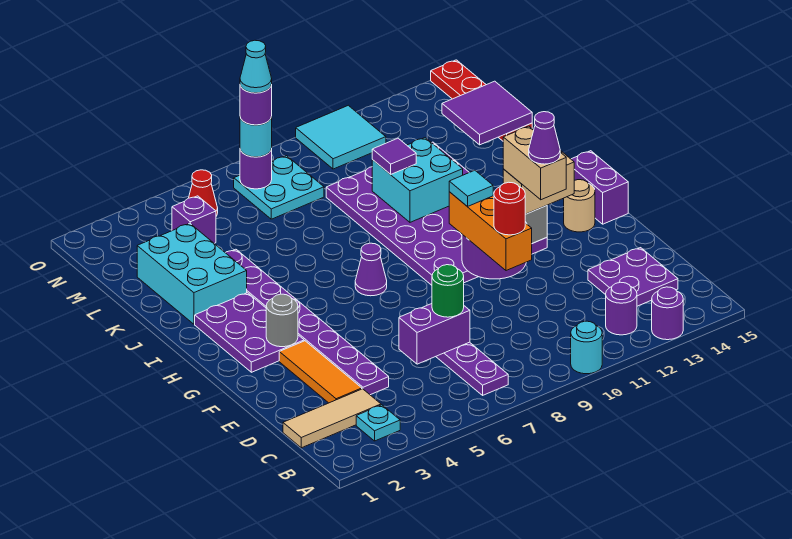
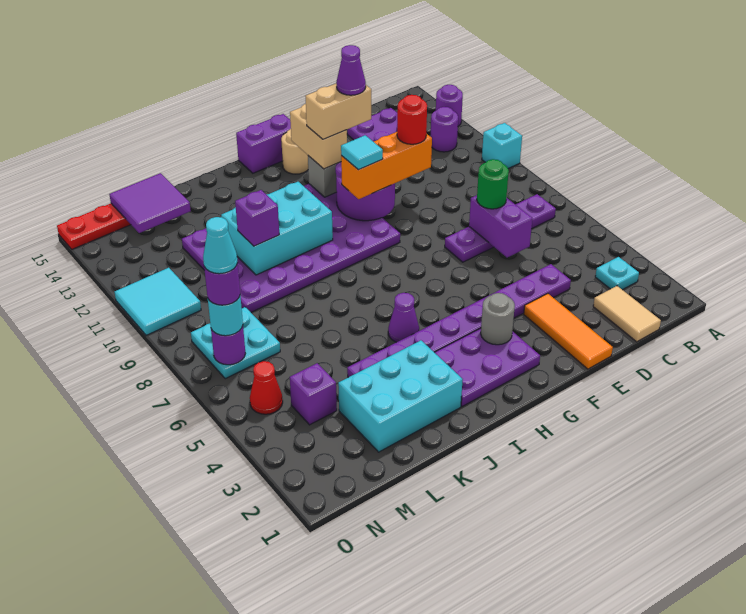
cyan 1x1 round brick [571,321,602,374] -> cyan 1x1 brick [482,123,522,168]
tan 1x3 tile [283,389,381,448] -> tan 1x2 tile [593,286,661,342]
orange 1x3 tile [279,341,362,403] -> orange 1x3 tile turned to [524,294,613,369]
purple 1x1 cone [355,243,387,296] -> purple 1x1 cone moved to [388,293,419,342]
cyan 2x2 brick [372,138,463,222] -> cyan 2x3 brick [221,182,333,275]
purple 1x1 tile [372,138,416,174] -> purple 1x1 brick [235,190,279,246]

